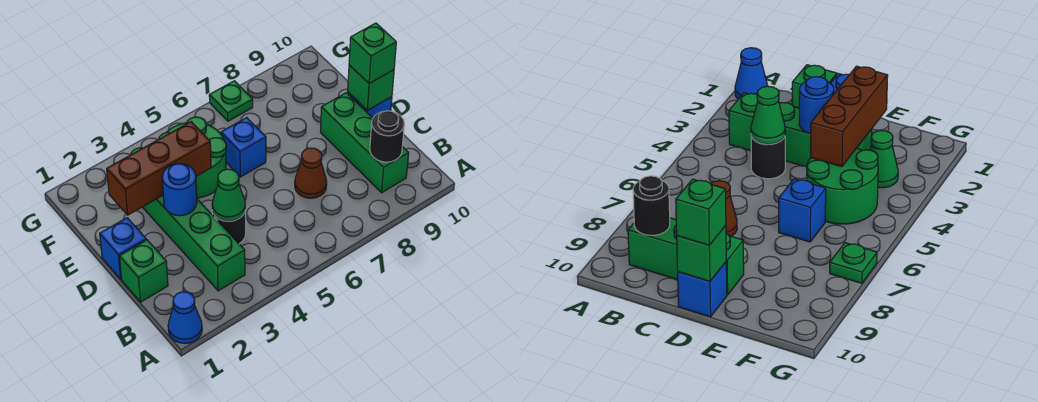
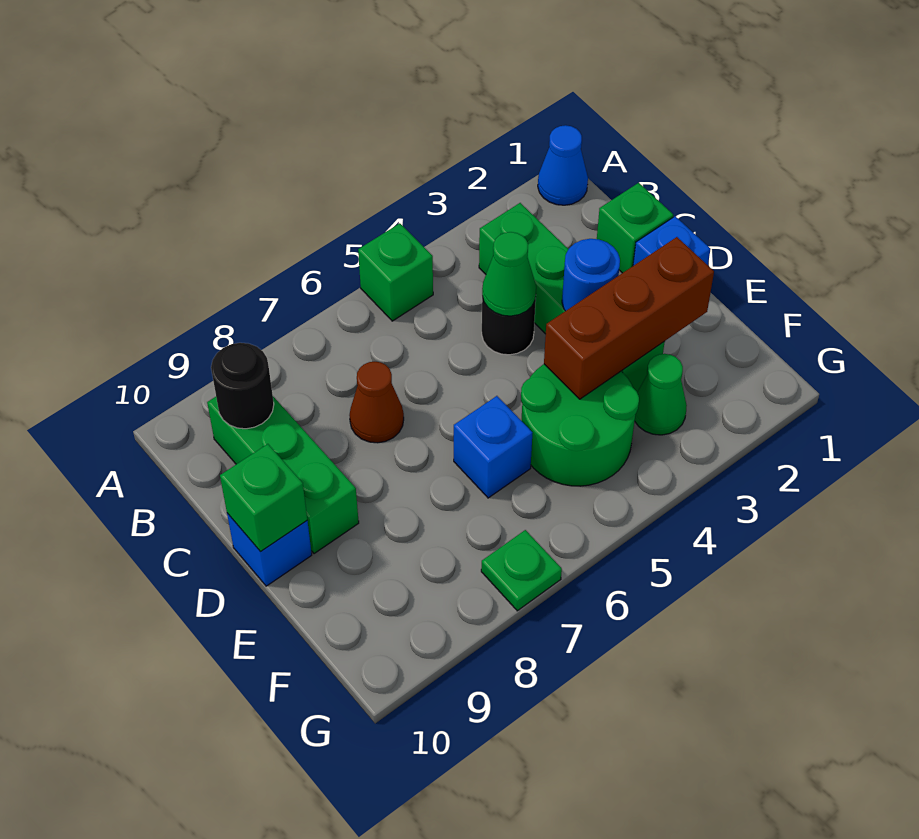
green 1x1 brick [349,23,396,84] -> green 1x1 brick moved to [358,223,433,321]

